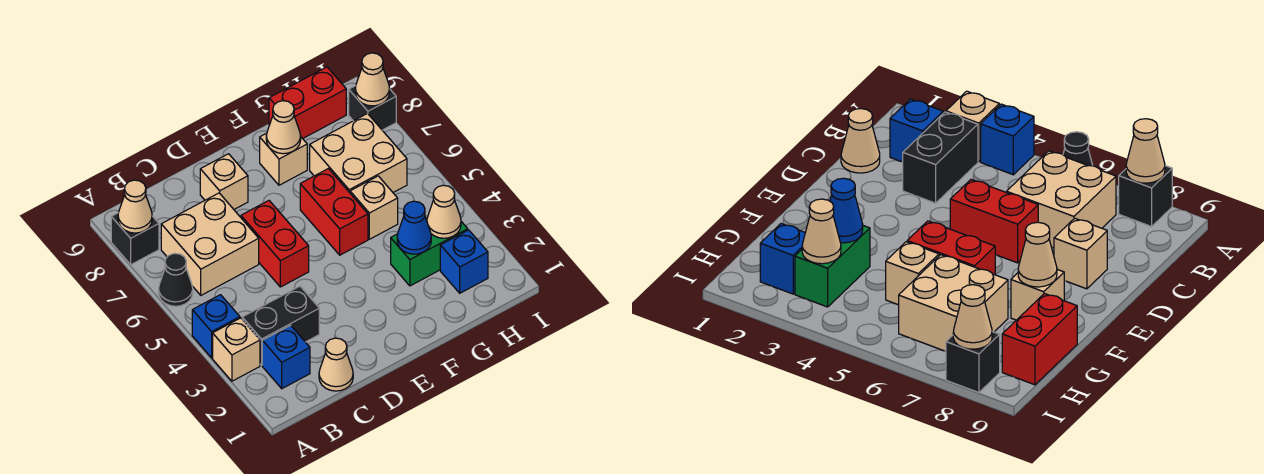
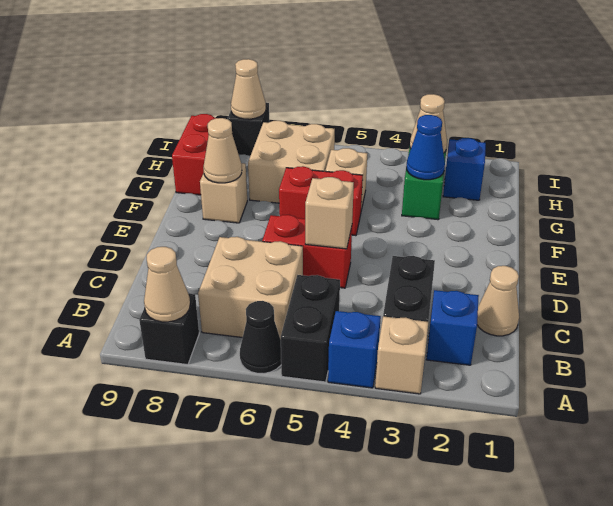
none -> black 1x2 brick [281,275,340,382]
tan 1x1 brick [200,154,248,209] -> tan 1x1 brick moved to [305,177,354,249]

